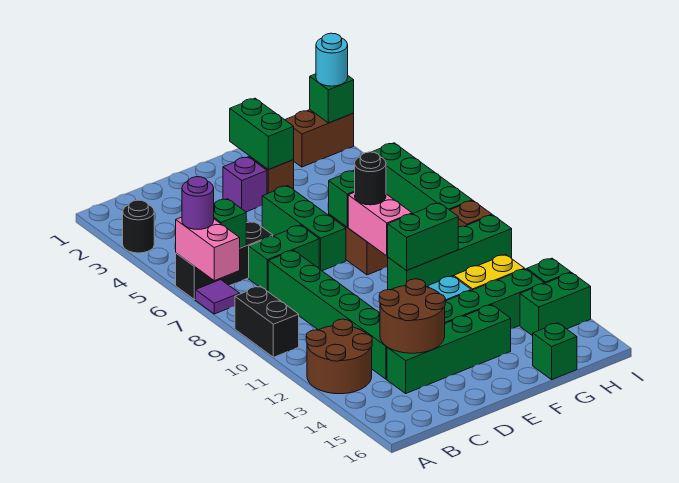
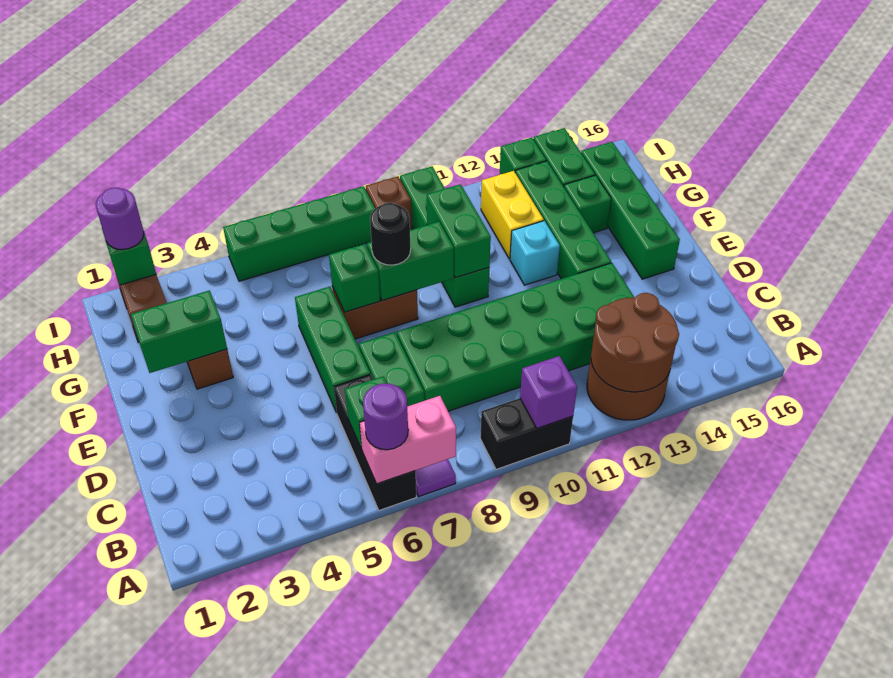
black 1x1 round brick [123,200,154,253] -> none
green 1x6 brick [268,250,387,379] -> green 2x6 brick [397,263,635,411]
brown 2x2 round brick [379,279,445,353] -> brown 2x2 round brick moved to [591,293,679,392]
green 1x4 brick [387,305,511,393] -> green 1x4 brick moved to [581,142,680,279]
purple 1x1 brick [223,157,267,212] -> purple 1x1 brick moved to [520,356,577,428]
green 1x3 brick [262,186,346,271] -> green 1x3 brick turned to [295,286,370,413]
pink 1x2 brick [348,192,412,256] -> green 1x2 brick [367,222,454,301]
green 1x1 brick [533,323,577,380] -> green 1x1 brick moved to [564,175,611,233]
cyan 1x1 round brick [316,33,348,86] -> purple 1x1 round brick [96,188,144,250]

